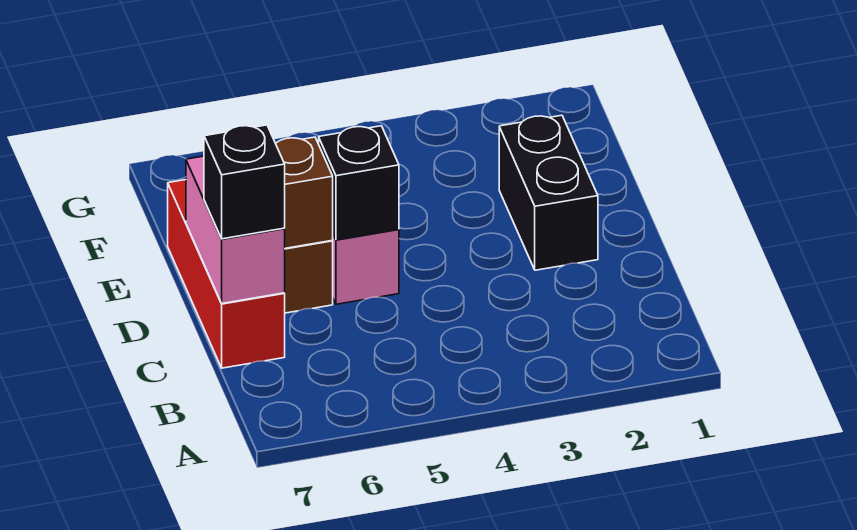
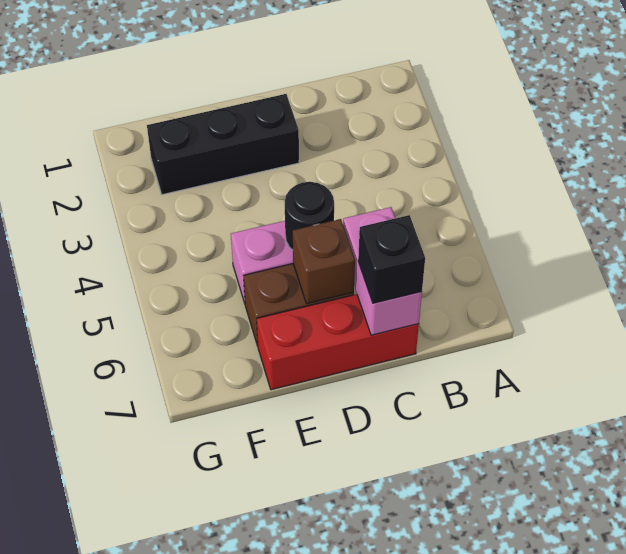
pink 1x2 brick [186,156,285,303] -> pink 1x2 brick turned to [343,207,422,335]
black 1x2 brick [499,115,598,270] -> black 1x3 brick [147,94,299,195]
black 1x1 brick [319,126,399,240] -> black 1x1 round brick [285,182,334,250]

